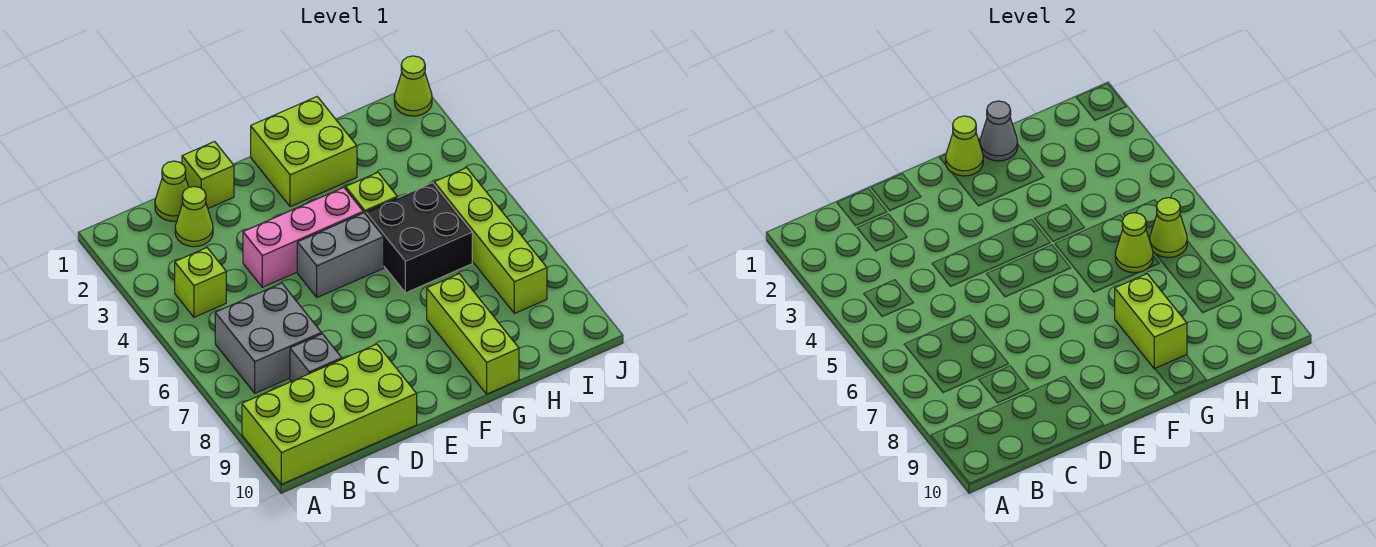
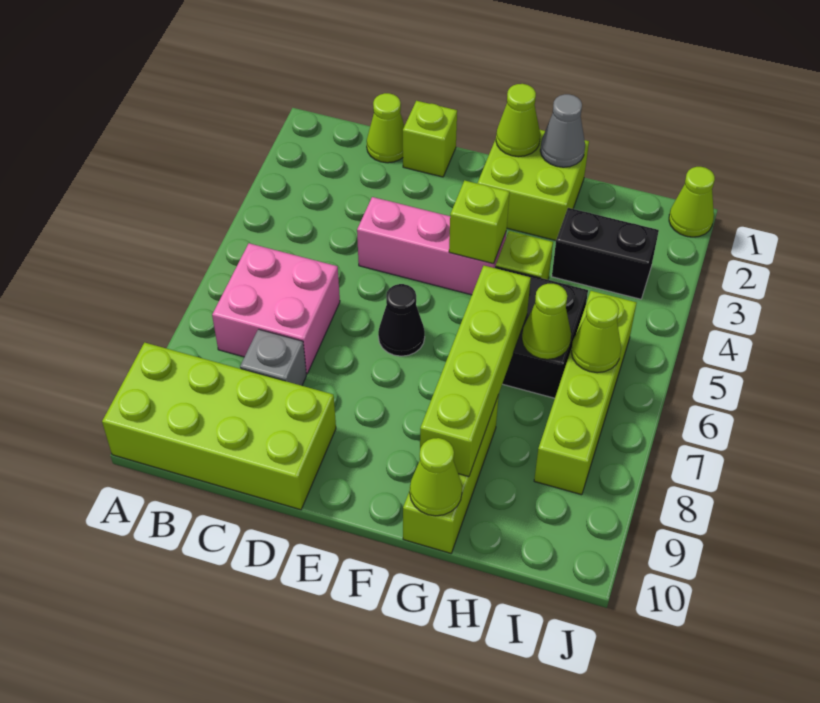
lime 1x1 brick [175,248,226,317] -> lime 1x1 brick moved to [449,180,510,264]
grey 2x2 brick [215,283,322,393] -> pink 2x2 brick [212,243,340,374]
lime 1x1 cone [175,187,213,247] -> lime 1x1 cone moved to [410,438,462,516]
grey 1x2 brick [297,213,384,297] -> none
none -> black 1x1 cone [378,284,425,356]
lime 1x2 brick [1115,274,1187,369] -> lime 1x4 brick [420,266,531,477]
none -> black 1x2 brick [552,208,659,299]

